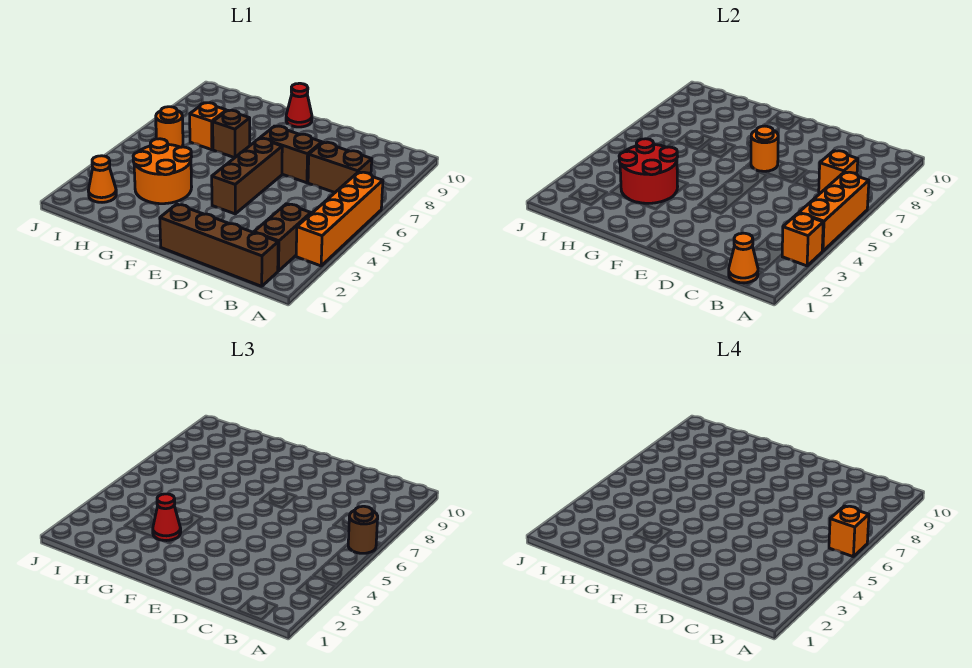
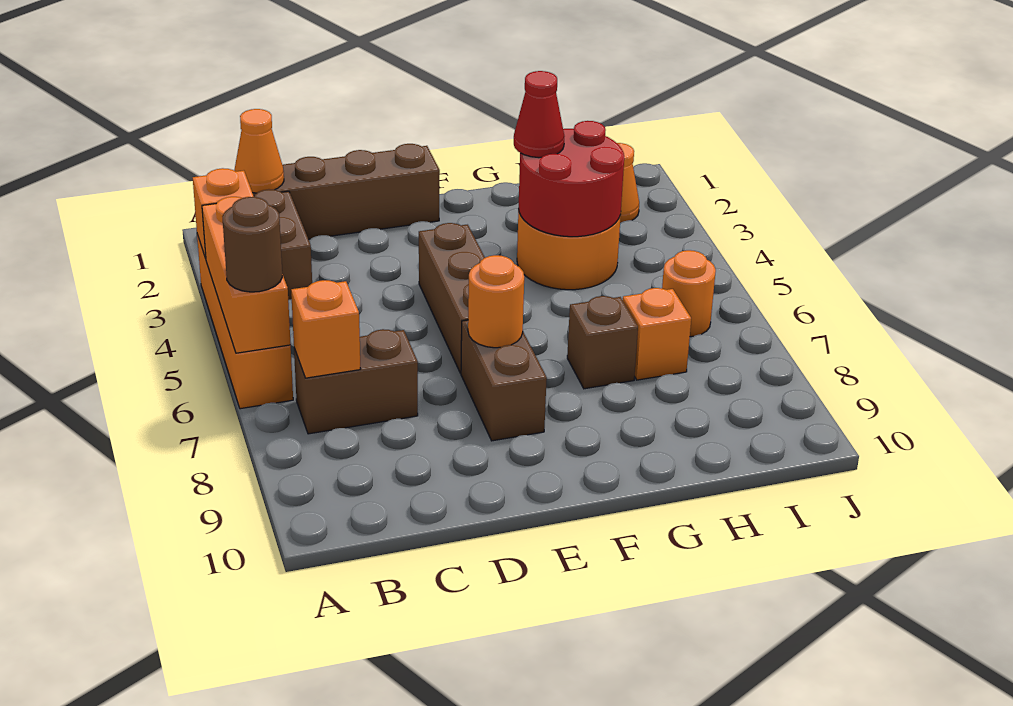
orange 1x1 brick [829,506,869,556] -> none
brown 1x2 brick [260,126,322,183] -> brown 1x2 brick turned to [461,320,547,441]
red 1x1 cone [286,83,312,127] -> none

